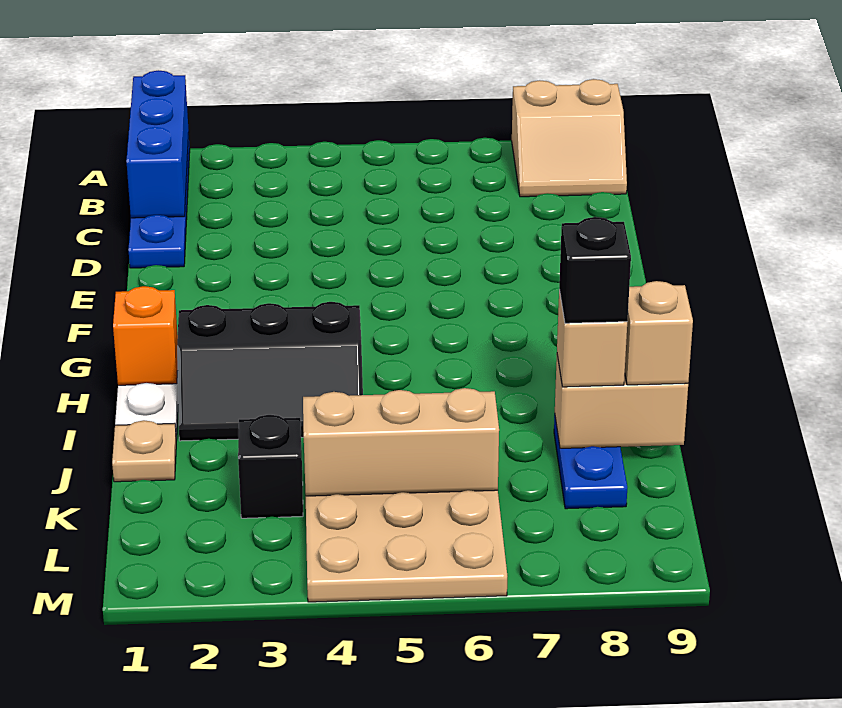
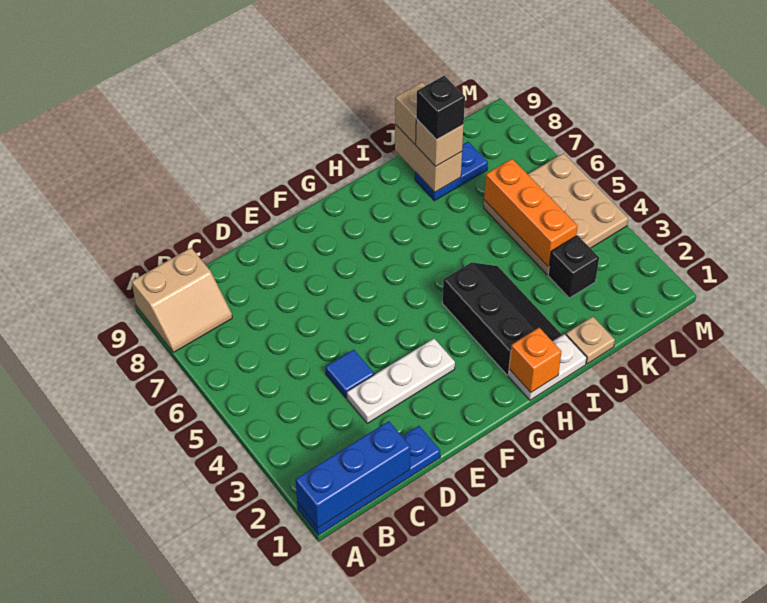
tan 2x2 slope [512,79,627,197] -> tan 2x2 slope turned to [132,248,232,352]
none -> white 1x3 plate [347,339,455,423]
none -> blue 1x1 tile [325,350,374,398]
tan 1x3 brick [303,388,499,496] -> orange 1x3 brick [484,159,578,267]

